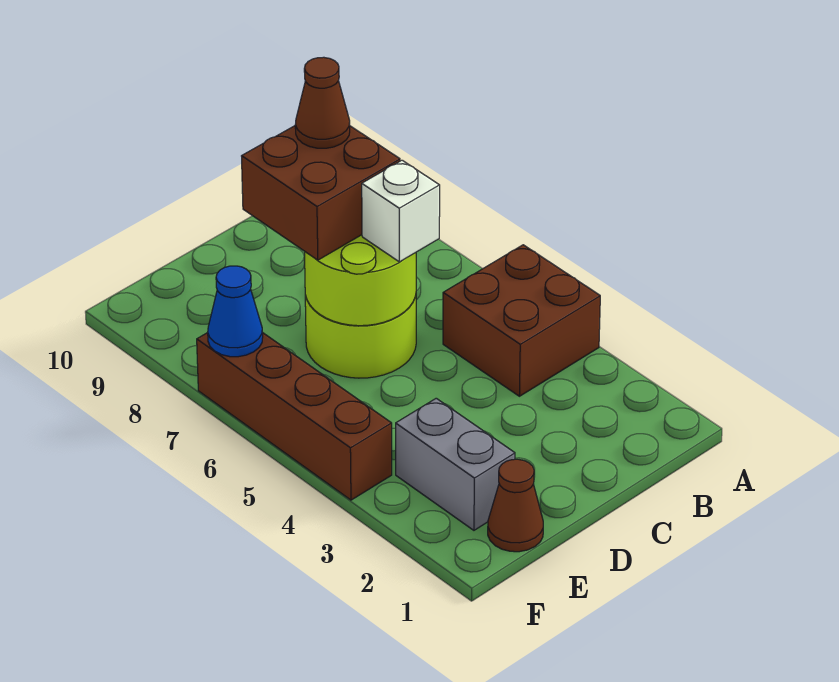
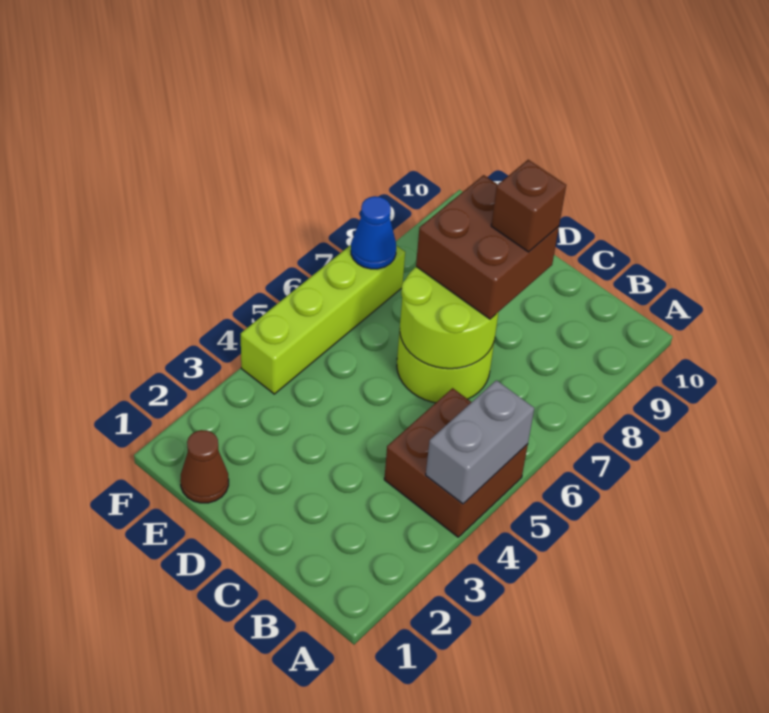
white 1x1 brick [362,160,440,262] -> none
brown 1x1 cone [295,57,350,148] -> brown 1x1 brick [491,160,566,252]
grey 1x2 brick [396,398,515,530] -> grey 1x2 brick moved to [426,380,534,504]
brown 1x4 brick [197,332,392,500] -> lime 1x4 brick [241,245,405,394]

